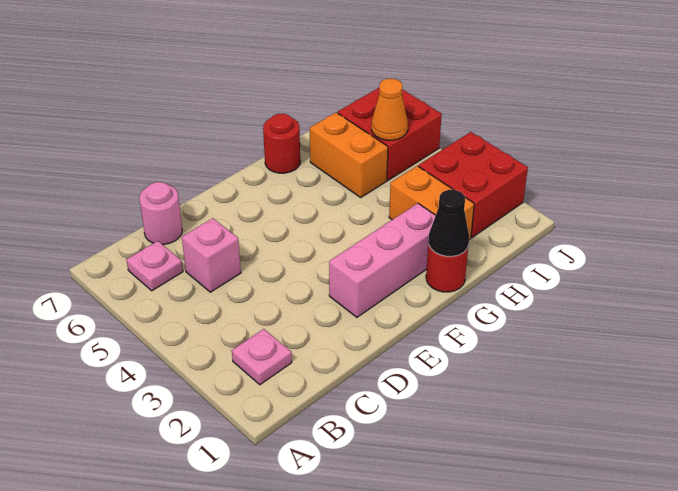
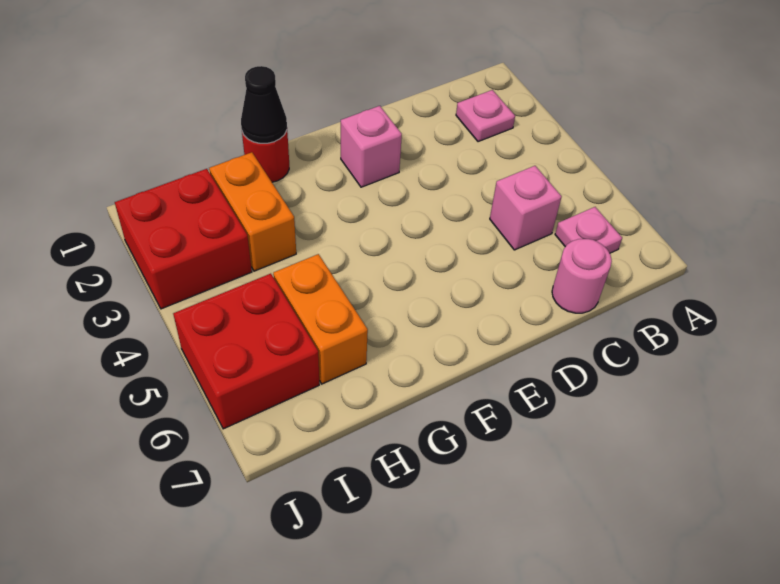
pink 1x3 brick [329,203,436,317] -> pink 1x1 brick [341,106,402,187]
red 1x1 round brick [263,114,300,173] -> none
orange 1x1 cone [371,79,408,140] -> none

